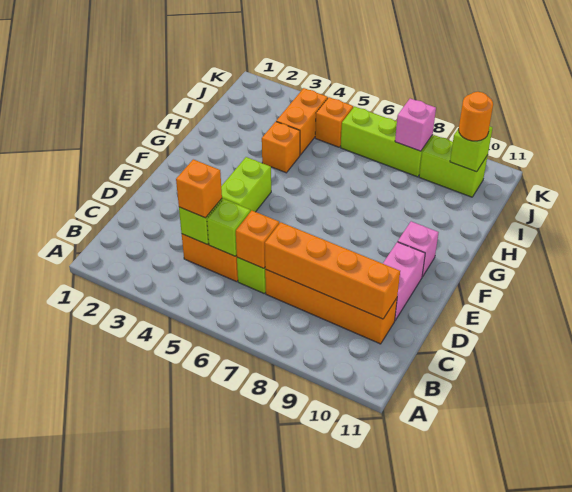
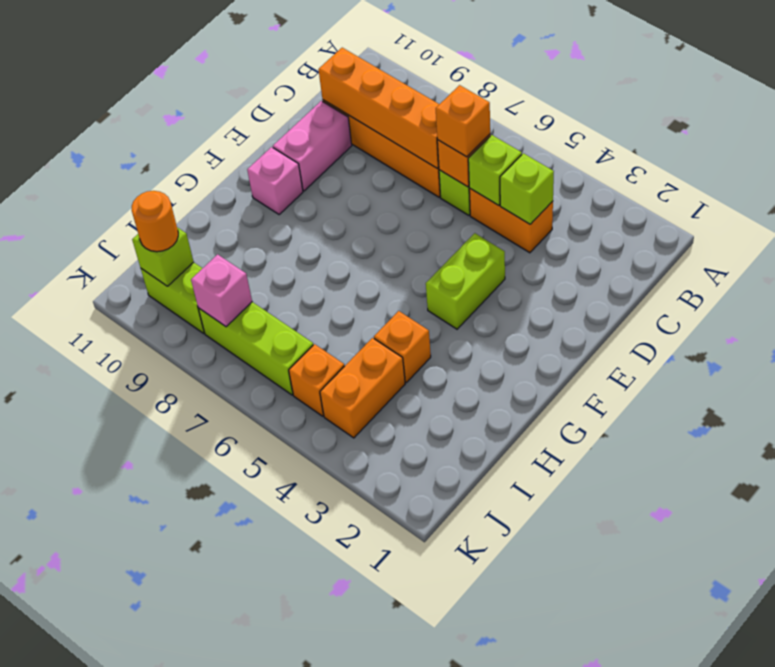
orange 1x1 brick [176,159,222,218] -> orange 1x1 brick moved to [436,85,490,157]

